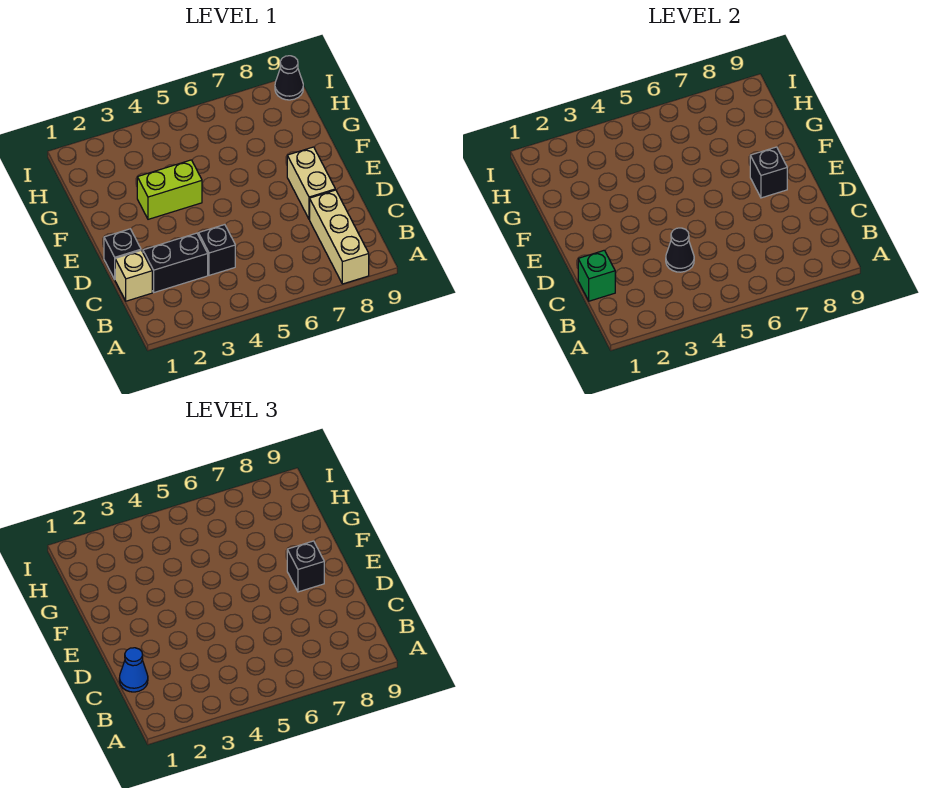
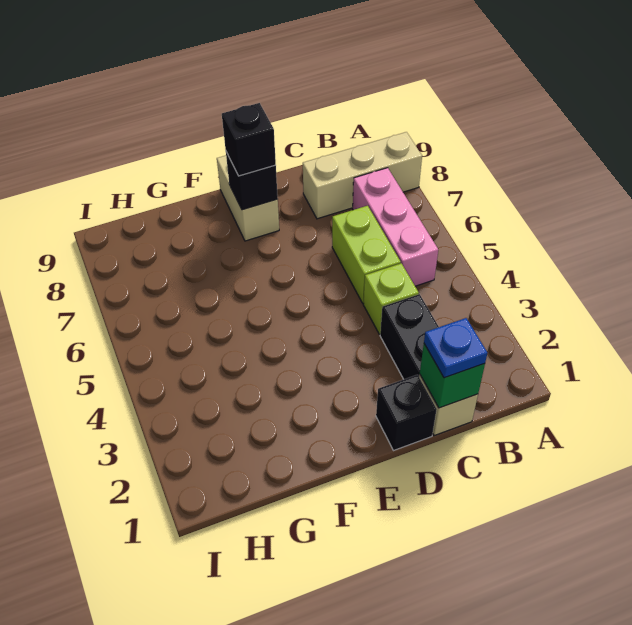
none -> pink 1x3 brick [353,168,438,286]
blue 1x1 cone [119,648,148,692] -> blue 1x1 plate [424,318,487,378]
black 1x1 brick [198,225,235,275] -> lime 1x1 brick [363,263,419,334]
black 1x1 cone [666,228,694,272] -> none
tan 1x2 brick [287,147,335,219] -> tan 1x2 brick turned to [217,156,279,241]
lime 1x2 brick [137,160,202,219] -> lime 1x2 brick moved to [332,206,401,303]
black 1x1 cone [275,56,303,100] -> none

